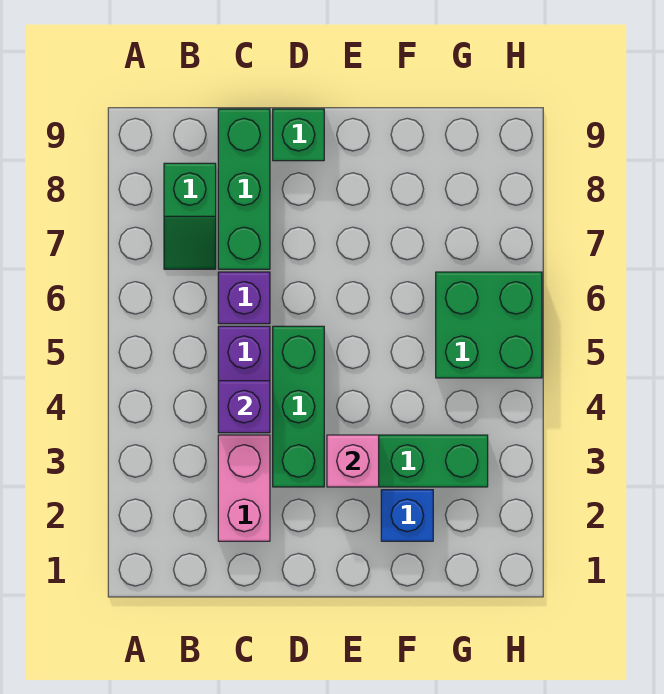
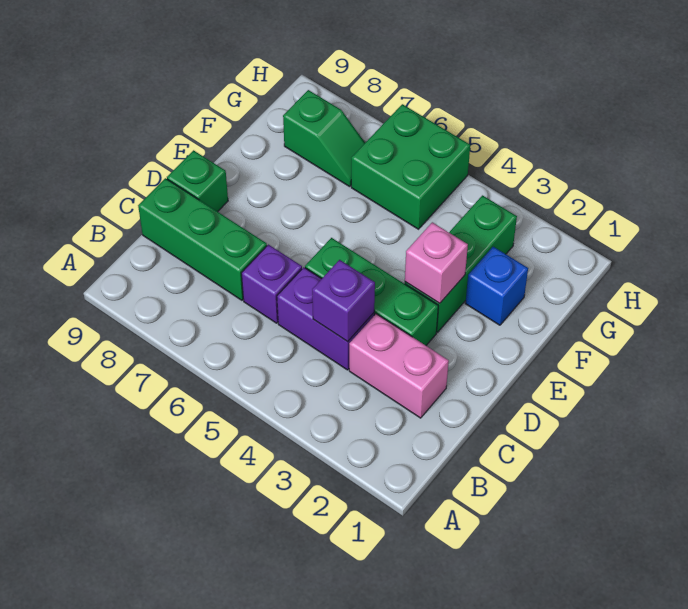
green 1x2 slope [164,163,216,269] -> green 1x2 slope moved to [283,90,365,187]

